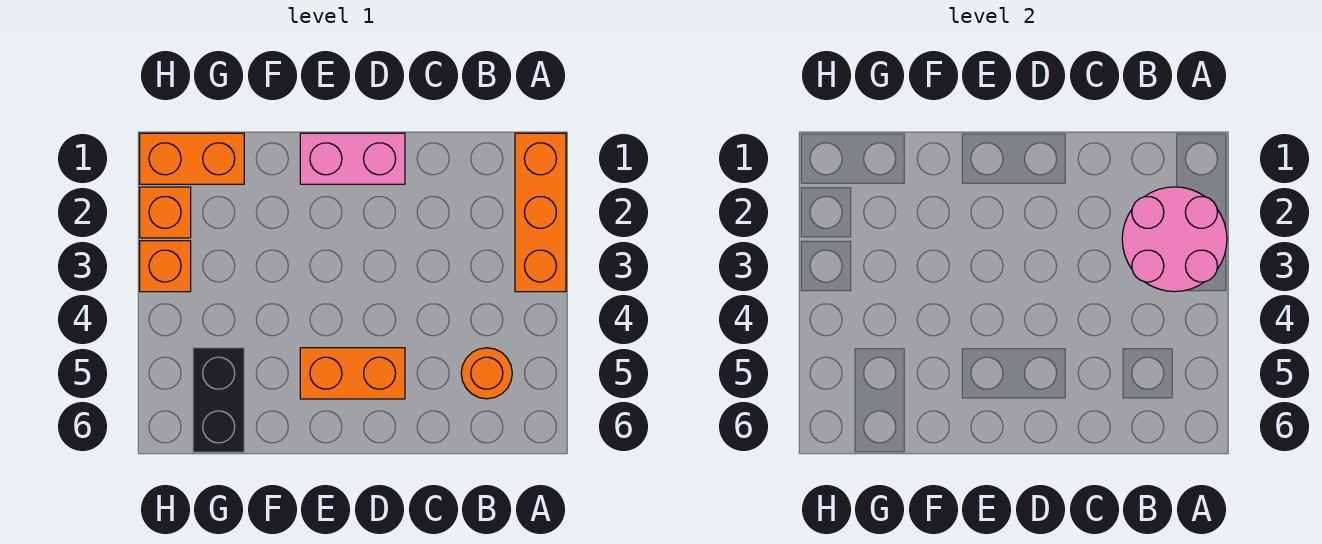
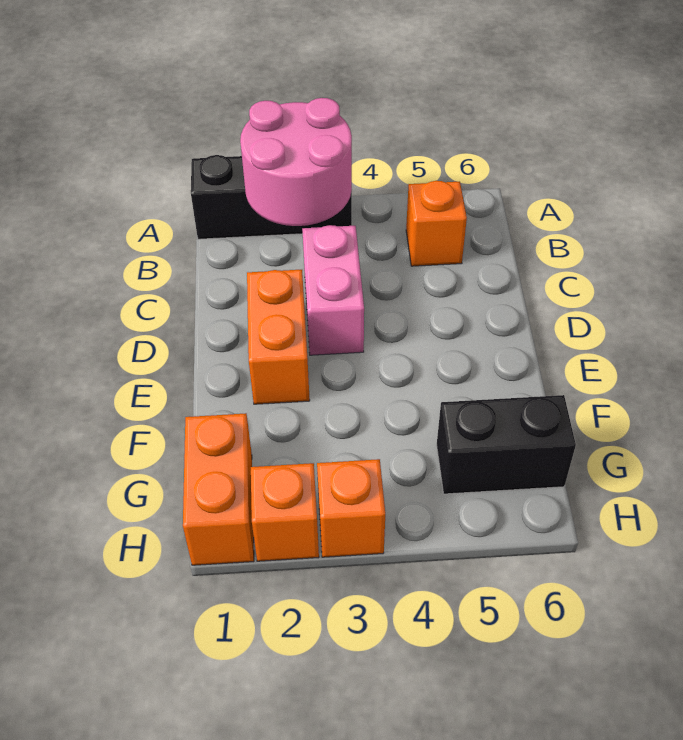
orange 1x3 brick [515,133,566,292] -> black 1x3 brick [191,155,352,239]
orange 1x1 round brick [461,348,512,399] -> orange 1x1 brick [406,181,467,266]
pink 1x2 brick [300,133,405,184] -> pink 1x2 brick moved to [302,225,364,355]
orange 1x2 brick [300,348,405,399] -> orange 1x2 brick moved to [247,270,310,404]

